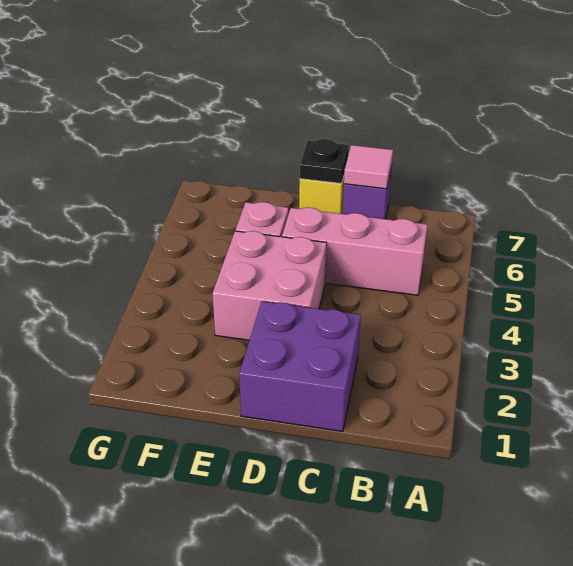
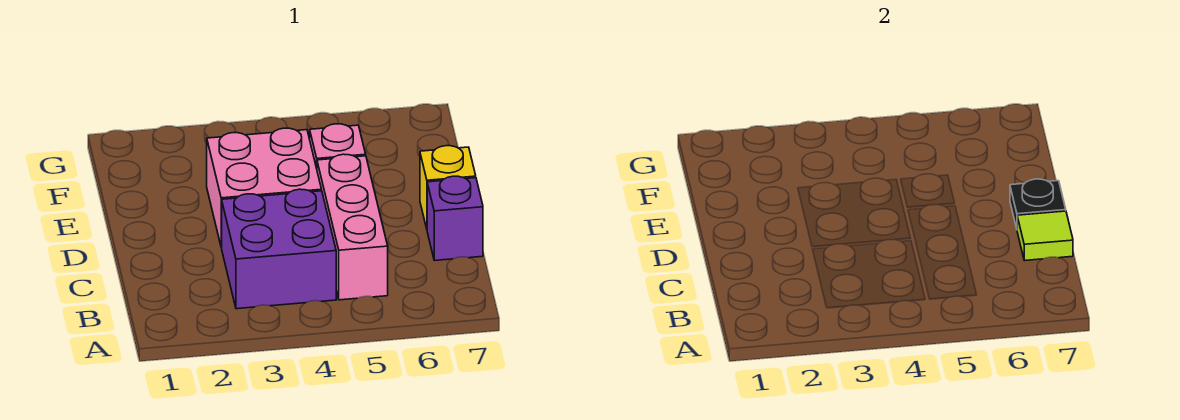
purple 2x2 brick [239,301,361,432] -> purple 2x2 brick moved to [222,189,336,309]
pink 1x1 tile [344,145,393,189] -> lime 1x1 tile [1017,211,1073,261]

